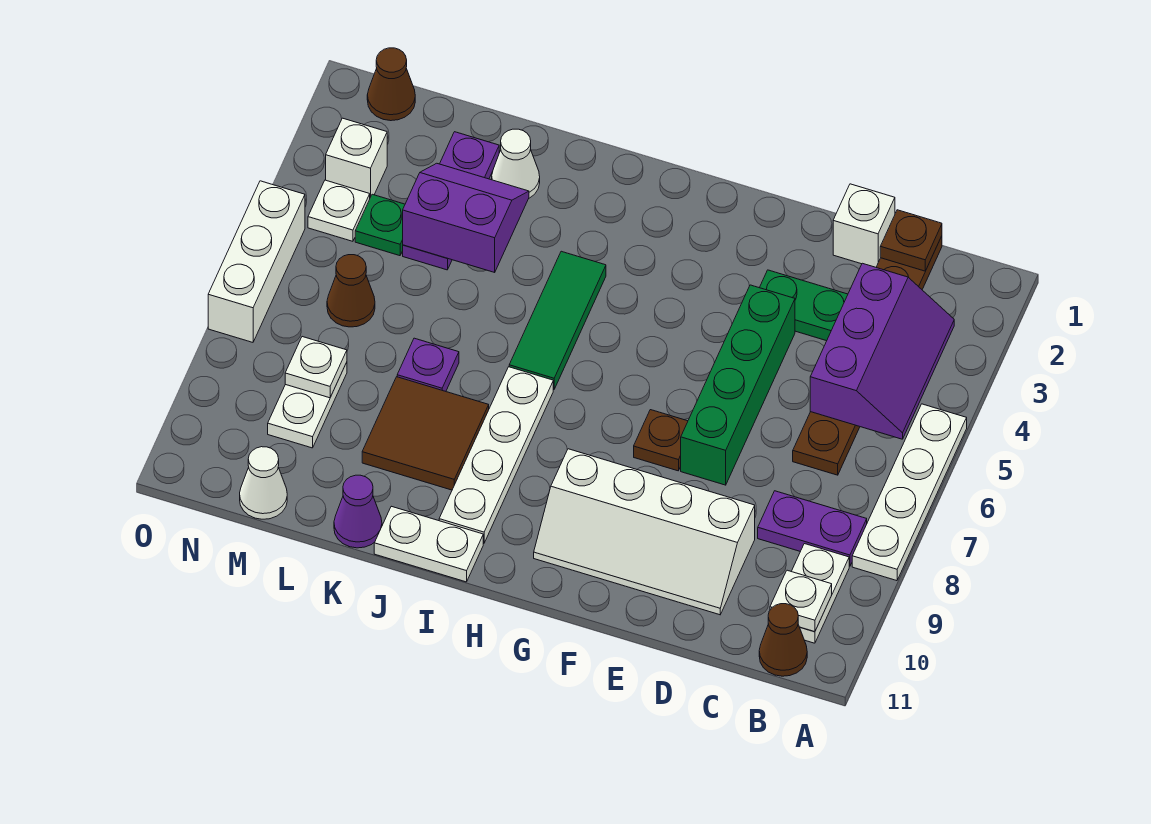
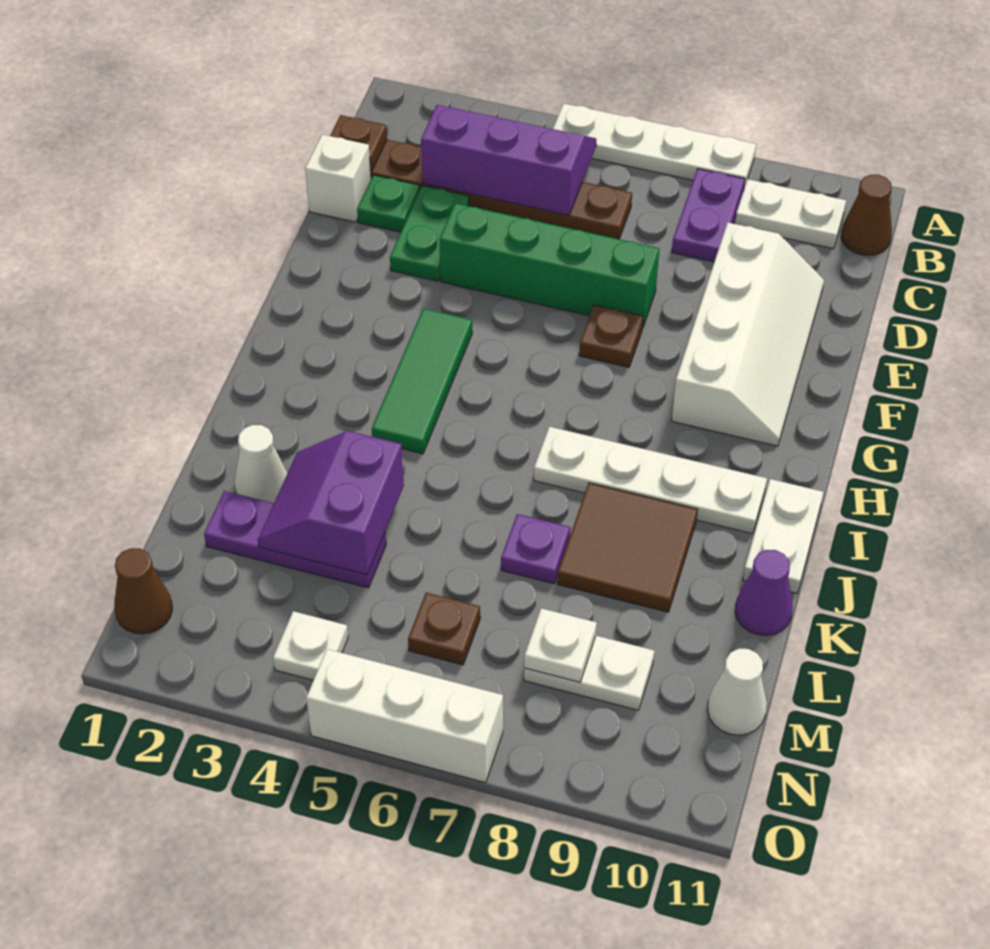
white 1x1 plate [770,570,832,632] -> none
green 1x3 tile [509,251,606,390] -> green 1x3 tile turned to [372,308,472,454]
green 1x1 plate [355,194,405,256] -> green 1x1 plate moved to [357,175,420,232]
brown 1x1 cone [327,255,375,327] -> brown 1x1 plate [408,593,480,665]
white 1x1 brick [326,118,387,198] -> none

